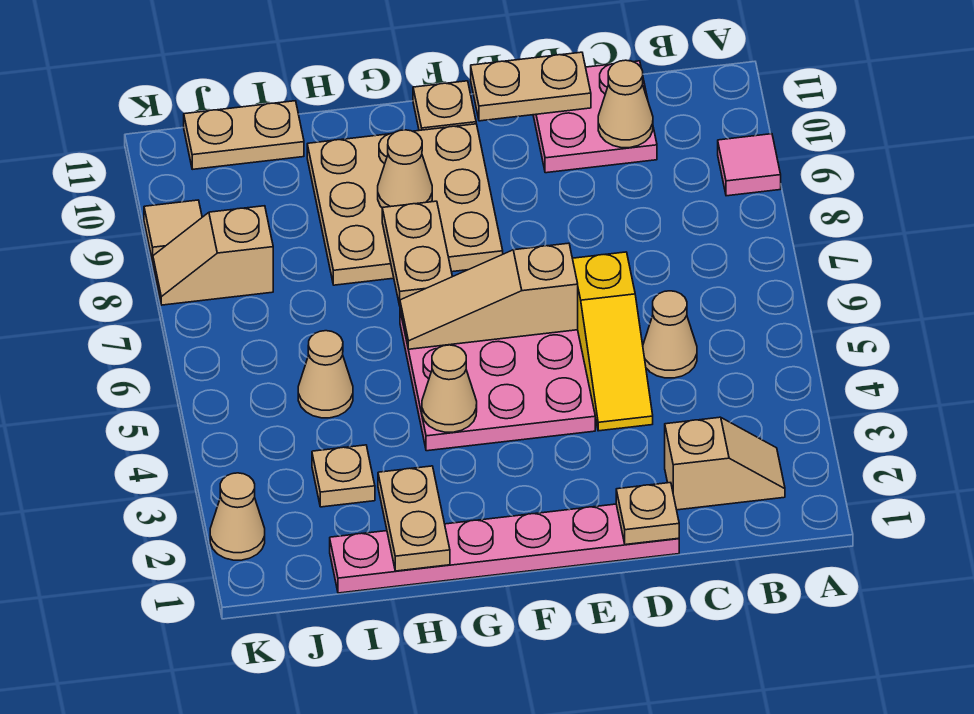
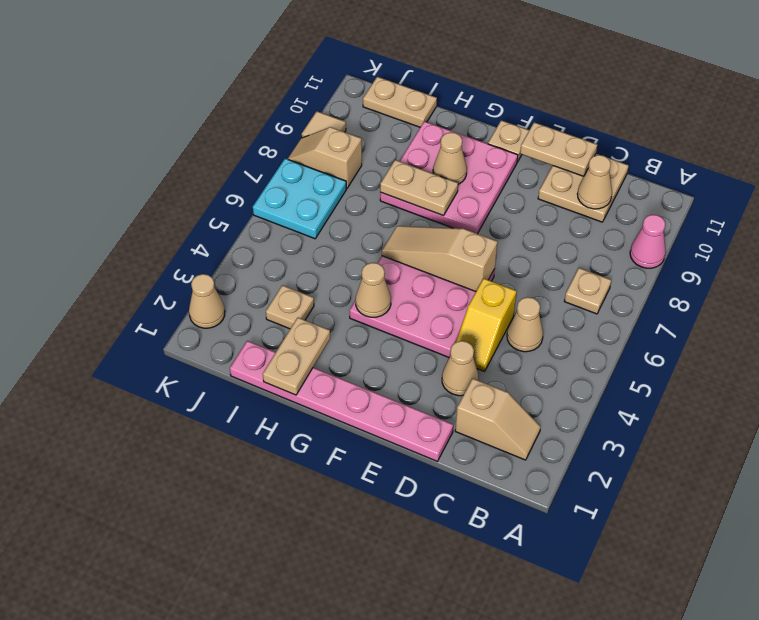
pink 1x1 tile [718,134,781,196] -> pink 1x1 cone [630,215,666,268]
pink 2x2 plate [533,61,657,173] -> tan 2x2 plate [538,154,629,222]
tan 1x1 plate [616,483,679,545] -> tan 1x1 plate moved to [564,268,611,314]
yellow 1x3 slope [573,252,653,431] -> yellow 1x2 slope [456,278,517,371]
tan 3x3 plate [307,124,503,285] -> pink 3x3 plate [380,121,518,234]
tan 1x2 plate [382,201,452,306] -> tan 1x2 plate turned to [380,160,458,215]
tan 1x1 cone [298,331,353,418] -> tan 1x1 cone moved to [442,341,478,396]
none -> cyan 2x2 plate [253,159,346,239]

